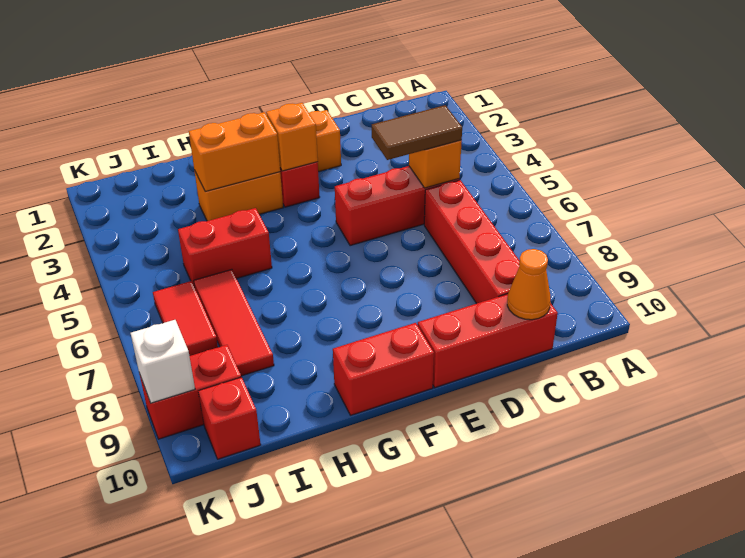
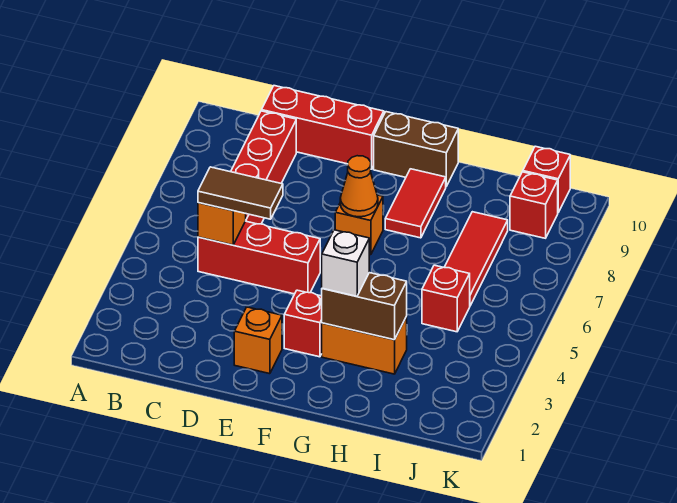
orange 1x1 cone [507,249,551,320] -> orange 1x1 cone moved to [340,156,378,217]
orange 1x1 brick [266,103,318,171] -> orange 1x1 brick moved to [335,195,383,255]
red 1x2 brick [333,323,434,415] -> brown 1x2 brick [374,112,458,186]
orange 1x2 brick [189,112,280,191] -> brown 1x2 brick [322,273,407,340]
red 1x2 brick [178,208,272,287] -> red 1x1 brick [422,265,470,332]
red 1x2 tile [153,281,218,356] -> red 1x2 tile moved to [385,169,446,238]
red 1x2 brick [139,345,241,439] -> red 1x1 brick [510,172,558,238]
white 1x1 brick [131,320,195,403] -> white 1x1 brick moved to [322,230,369,296]

